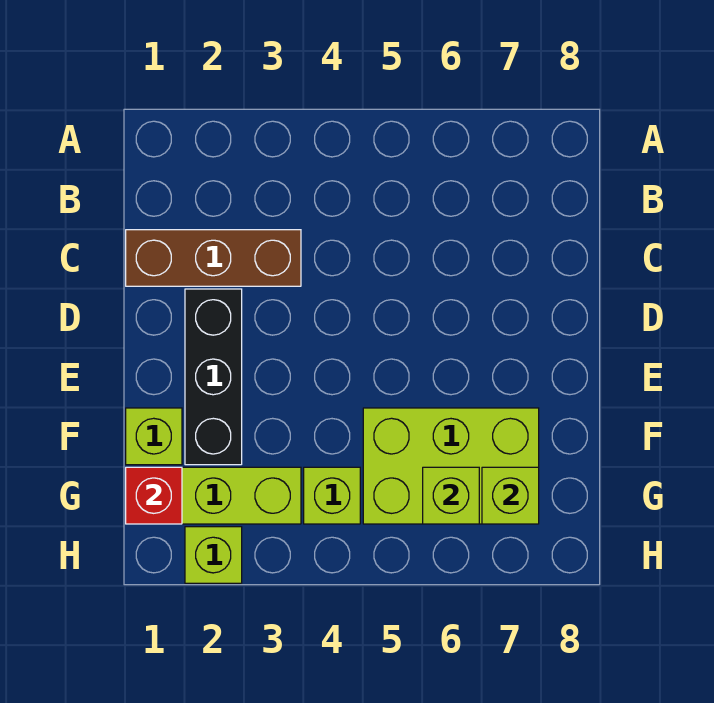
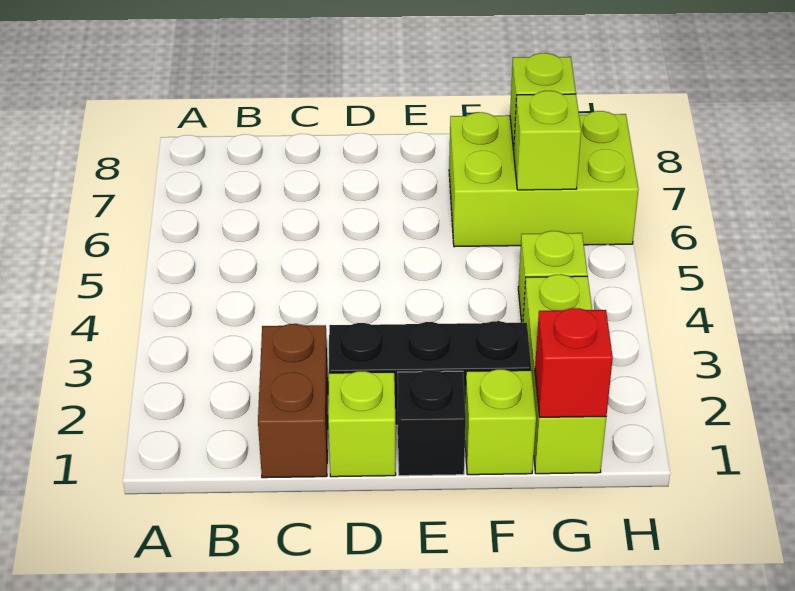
brown 1x3 brick [126,230,301,286] -> brown 1x2 brick [258,324,328,478]
none -> black 1x1 brick [398,370,466,476]
lime 2x3 brick [363,408,539,524] -> lime 2x3 brick turned to [449,111,639,247]
lime 1x1 brick [185,527,242,583] -> lime 1x1 brick moved to [328,371,396,477]

